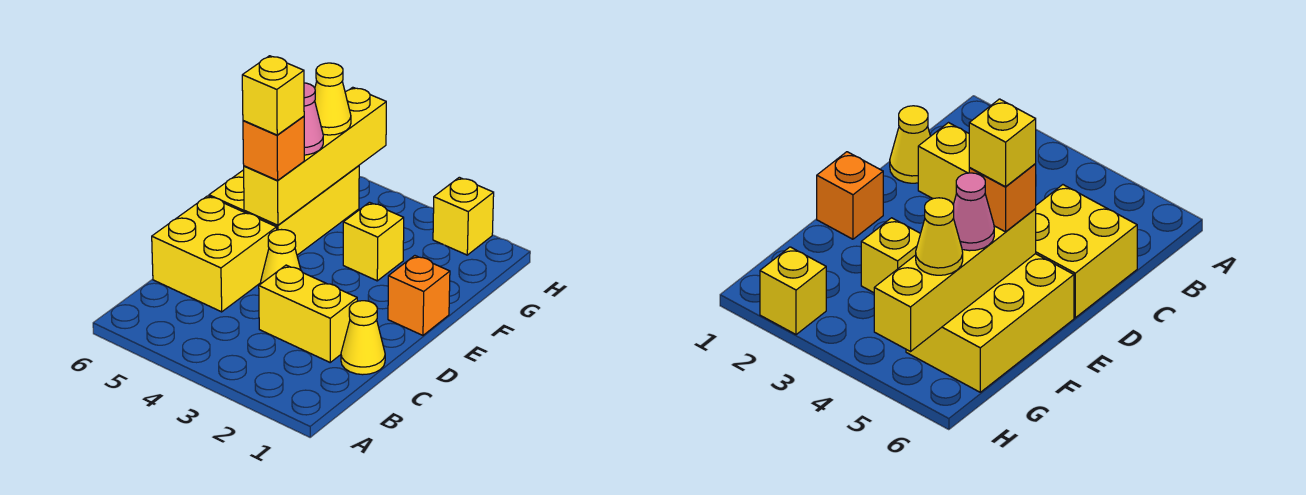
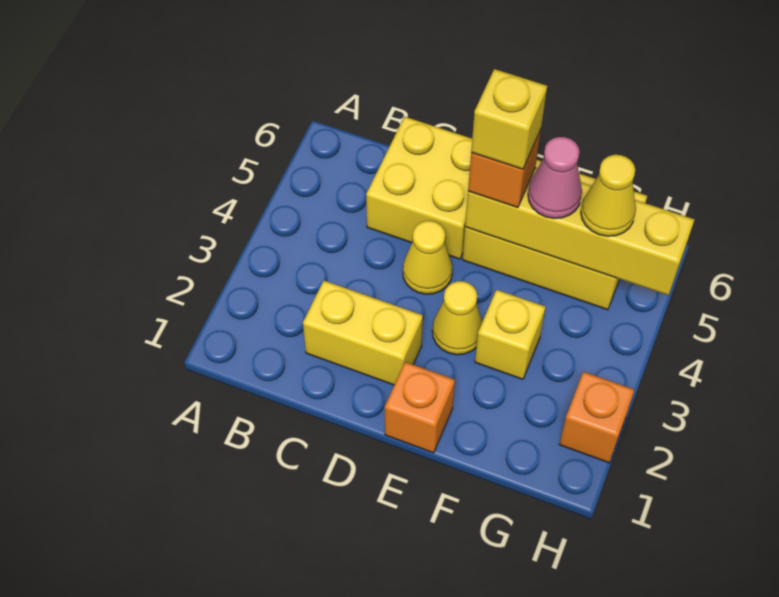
yellow 1x1 cone [341,301,385,375] -> yellow 1x1 cone moved to [432,281,483,355]
yellow 1x2 brick [259,265,357,362] -> yellow 1x2 brick turned to [303,281,423,385]
yellow 1x1 brick [433,177,494,255] -> orange 1x1 brick [559,372,634,463]

